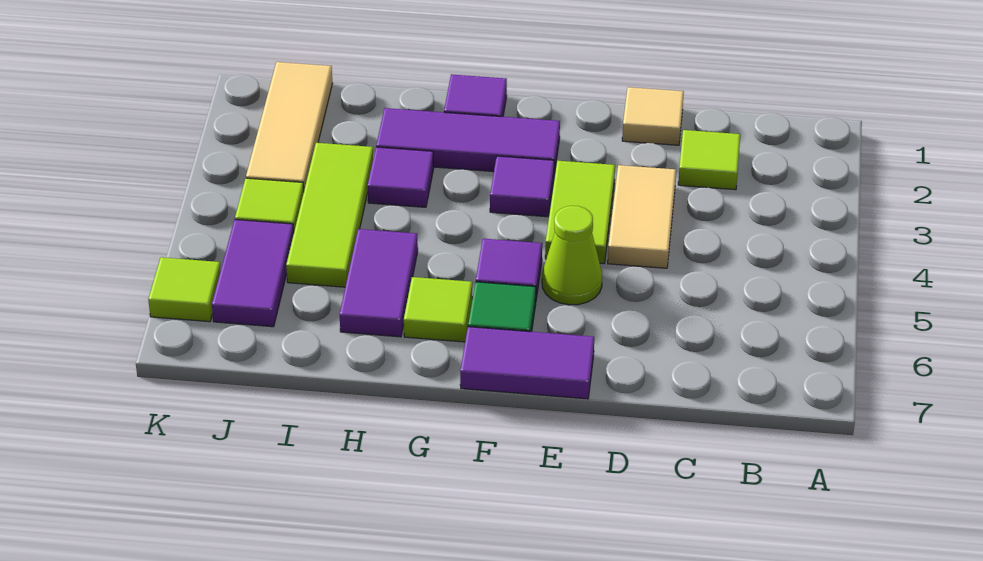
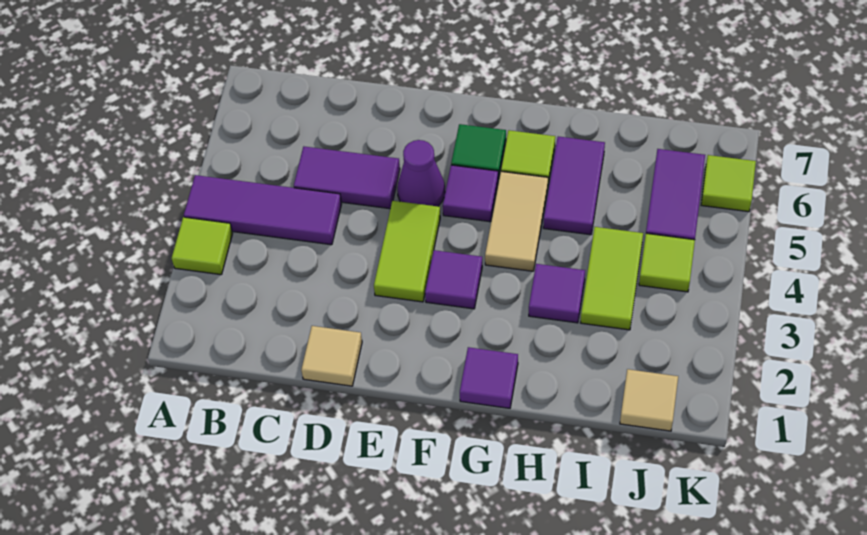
lime 1x1 tile [678,130,740,190] -> lime 1x1 tile moved to [172,217,233,275]
tan 1x2 tile [608,165,676,268] -> tan 1x2 tile moved to [485,171,548,271]
lime 1x1 cone [542,206,602,305] -> purple 1x1 cone [397,140,445,206]
purple 1x2 tile [460,327,594,399] -> purple 1x2 tile moved to [294,147,400,209]
purple 1x3 tile [376,108,560,174] -> purple 1x3 tile moved to [184,175,341,245]
lime 1x3 tile [286,143,373,287] -> lime 1x2 tile [581,227,643,330]
tan 1x3 tile [246,62,333,189] -> tan 1x1 tile [620,369,678,431]

